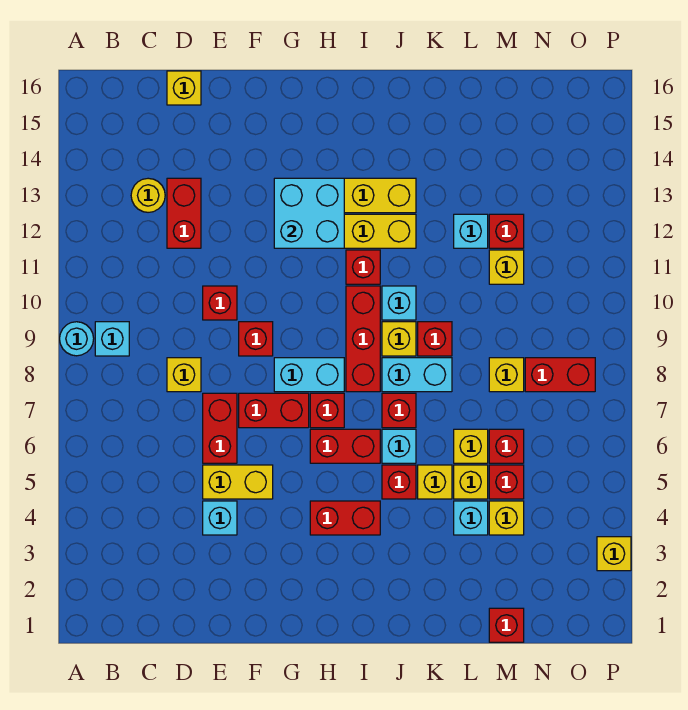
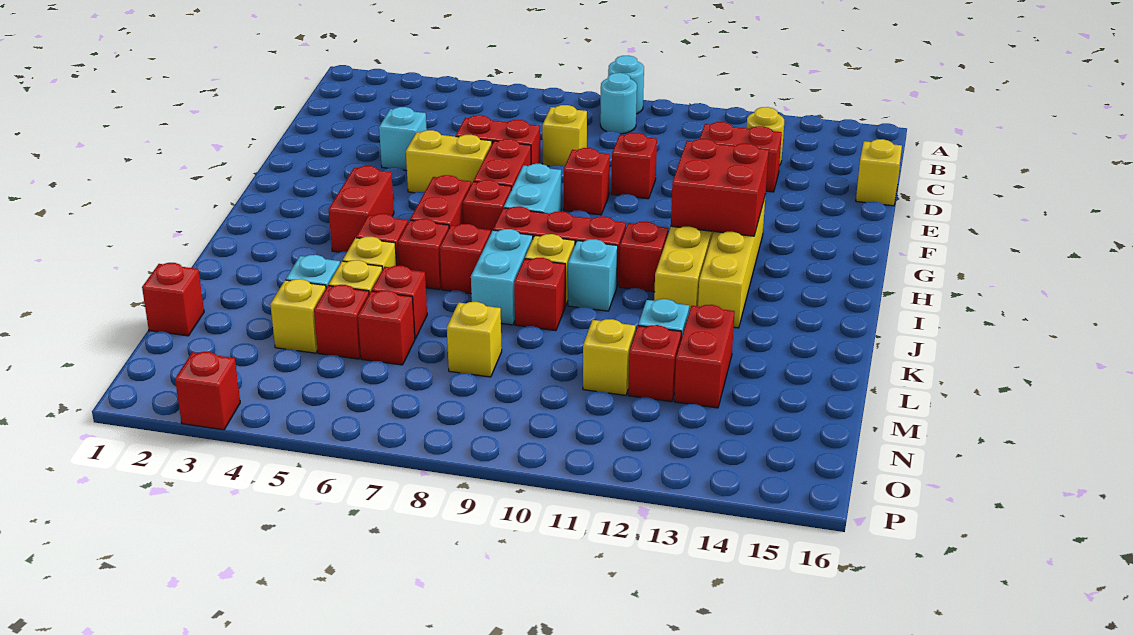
cyan 1x1 brick [95,322,129,356] -> cyan 1x1 round brick [600,73,637,134]
yellow 1x2 brick [203,465,273,499] -> yellow 1x2 brick turned to [406,130,492,193]
cyan 2x2 brick [274,178,344,248] -> red 2x2 brick [671,139,769,236]
cyan 1x1 brick [382,429,416,463] -> red 1x1 brick [398,219,449,290]
yellow 1x1 brick [454,429,488,463] -> red 1x1 brick [372,266,427,339]
red 1x2 brick [525,358,595,392] -> red 1x2 brick moved to [674,305,735,408]
yellow 1x1 brick [597,537,631,571] -> red 1x1 brick [175,352,240,430]

